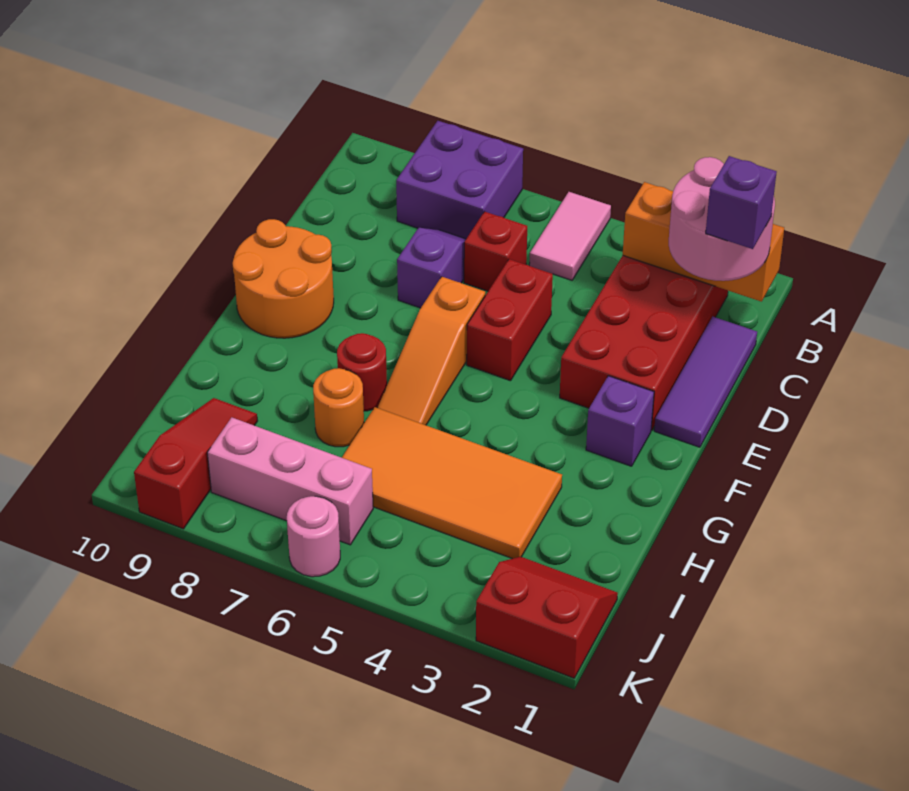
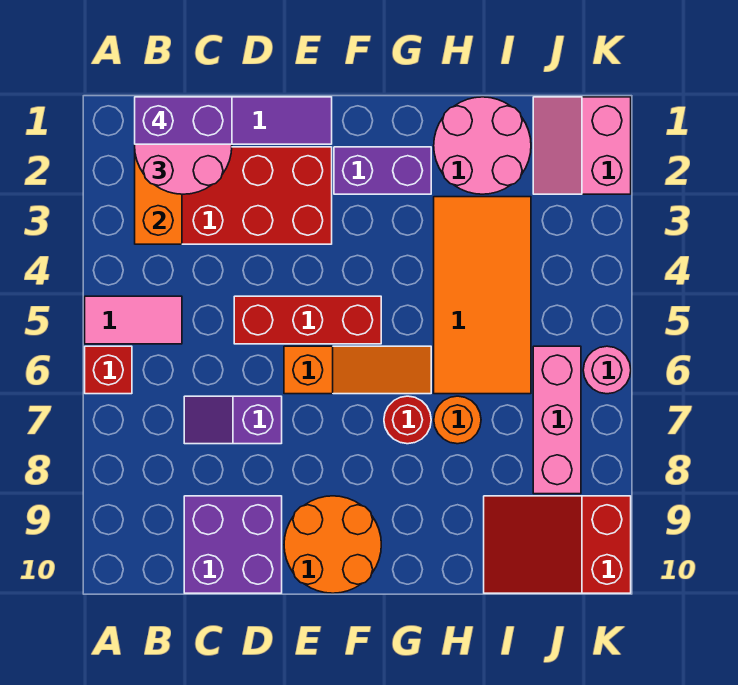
purple 2x2 brick [396,121,523,239] -> purple 2x2 brick moved to [184,496,282,593]
purple 1x1 brick [706,156,777,249] -> purple 1x2 brick [135,97,232,144]
red 1x1 brick [464,212,527,291] -> red 1x1 brick moved to [85,346,132,394]
red 1x2 brick [467,259,553,381] -> red 1x3 brick [234,296,381,344]
purple 1x1 brick [586,376,654,466] -> purple 1x2 brick [334,147,431,194]
none -> pink 2x2 round brick [434,97,531,194]
red 1x3 slope [134,398,258,529] -> red 2x3 slope [484,496,631,593]
red 2x2 slope [476,557,618,678] -> pink 2x2 slope [533,97,631,194]

